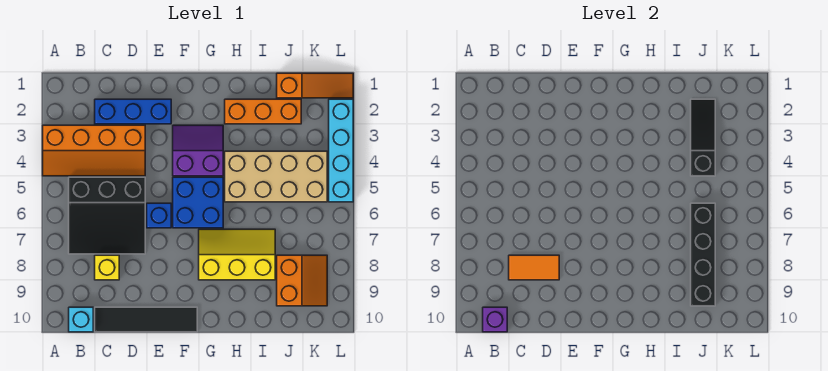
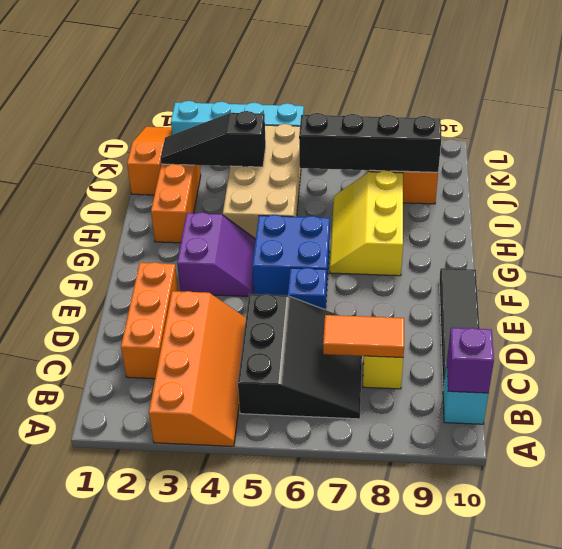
blue 1x3 brick [95,99,171,124] -> orange 1x3 brick [121,262,178,379]
orange 1x2 tile [509,255,559,280] -> orange 1x2 tile turned to [323,315,404,358]
purple 2x2 slope [173,125,223,176] -> purple 2x2 slope turned to [177,212,256,296]

